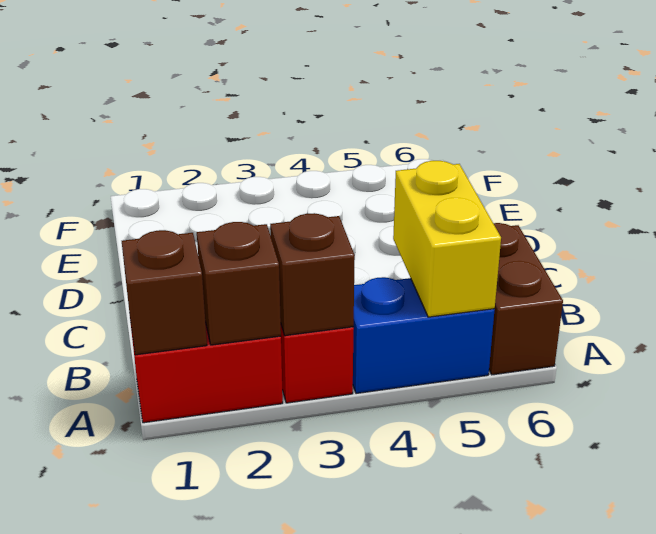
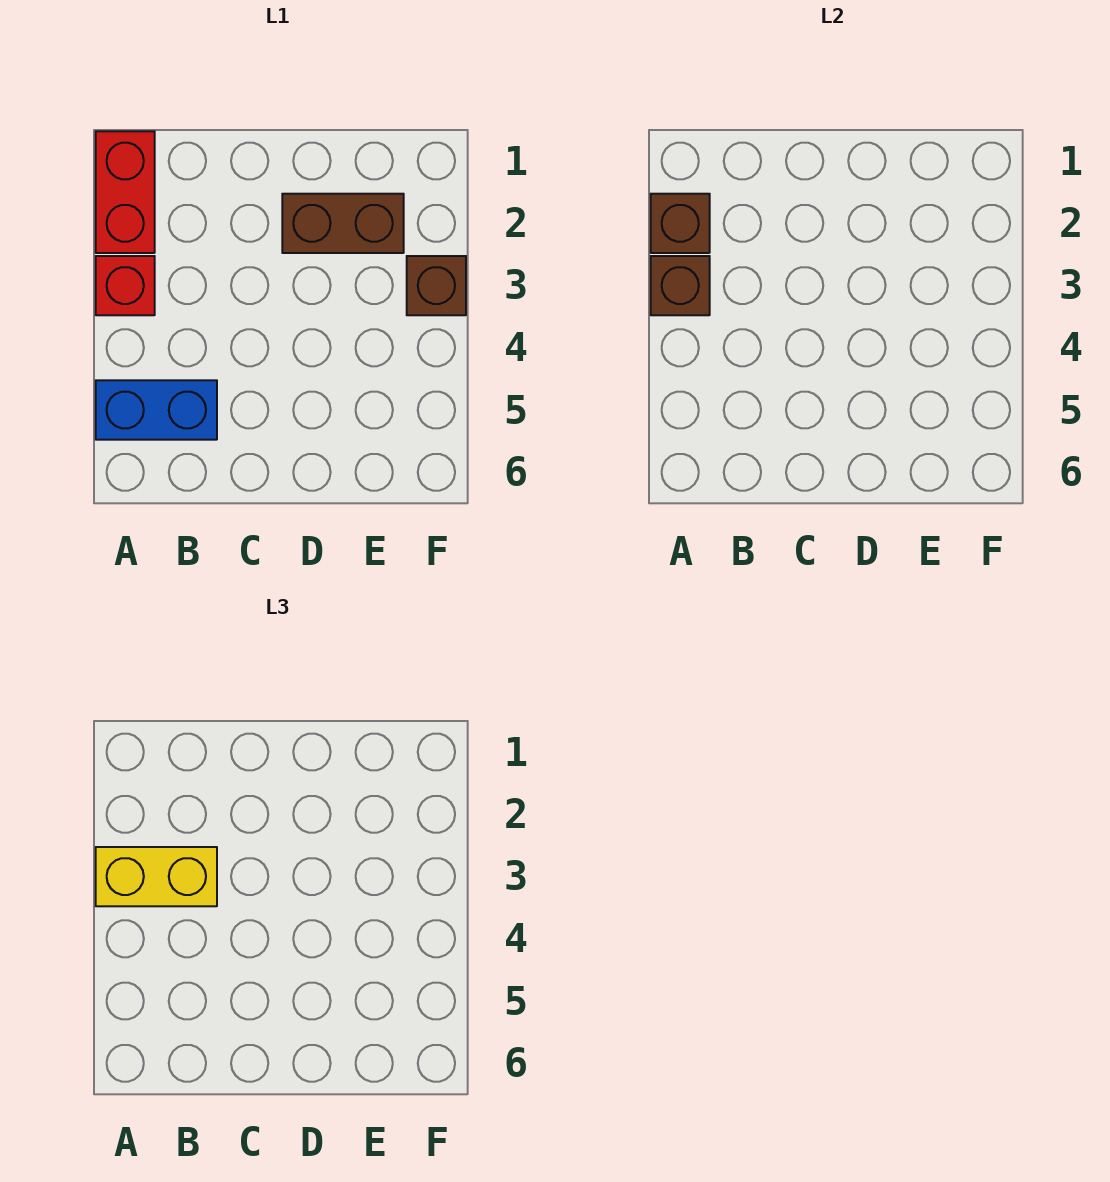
brown 1x1 brick [122,230,207,355] -> brown 1x1 brick moved to [407,256,466,315]
blue 1x2 brick [353,277,495,393] -> blue 1x2 brick turned to [96,380,217,440]
yellow 1x2 brick [393,161,501,317] -> yellow 1x2 brick moved to [96,847,217,906]
brown 1x2 brick [489,223,563,375] -> brown 1x2 brick moved to [282,194,404,253]

